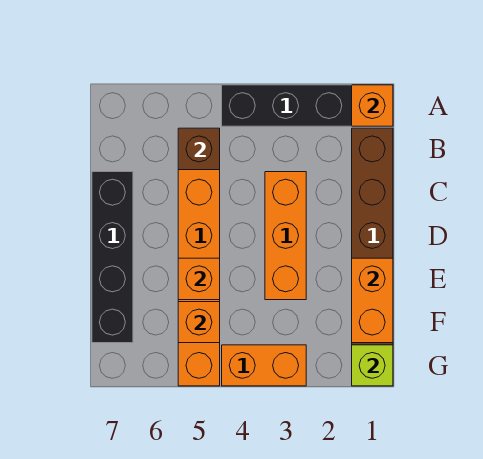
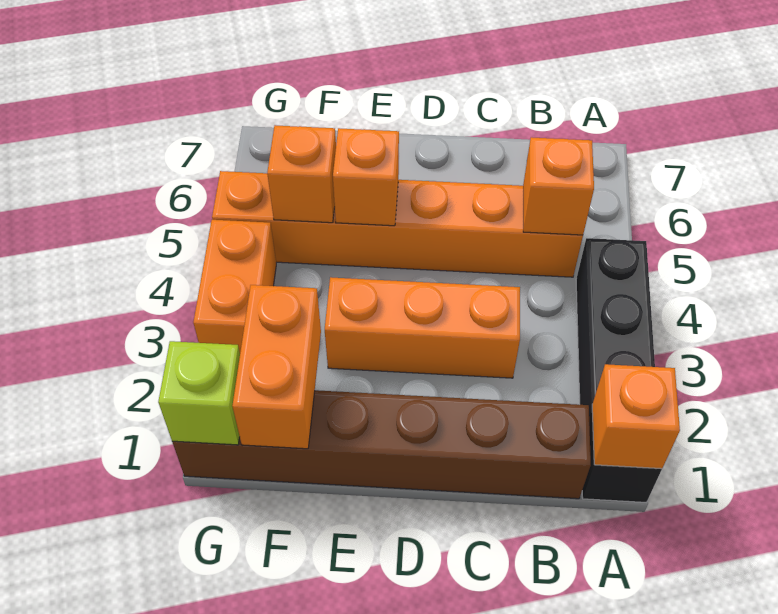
brown 1x1 brick [178,128,220,170] -> orange 1x1 brick [523,137,594,235]
black 1x4 brick [92,172,133,343] -> none
orange 1x2 brick [352,258,393,343] -> orange 1x2 brick turned to [232,285,321,449]

